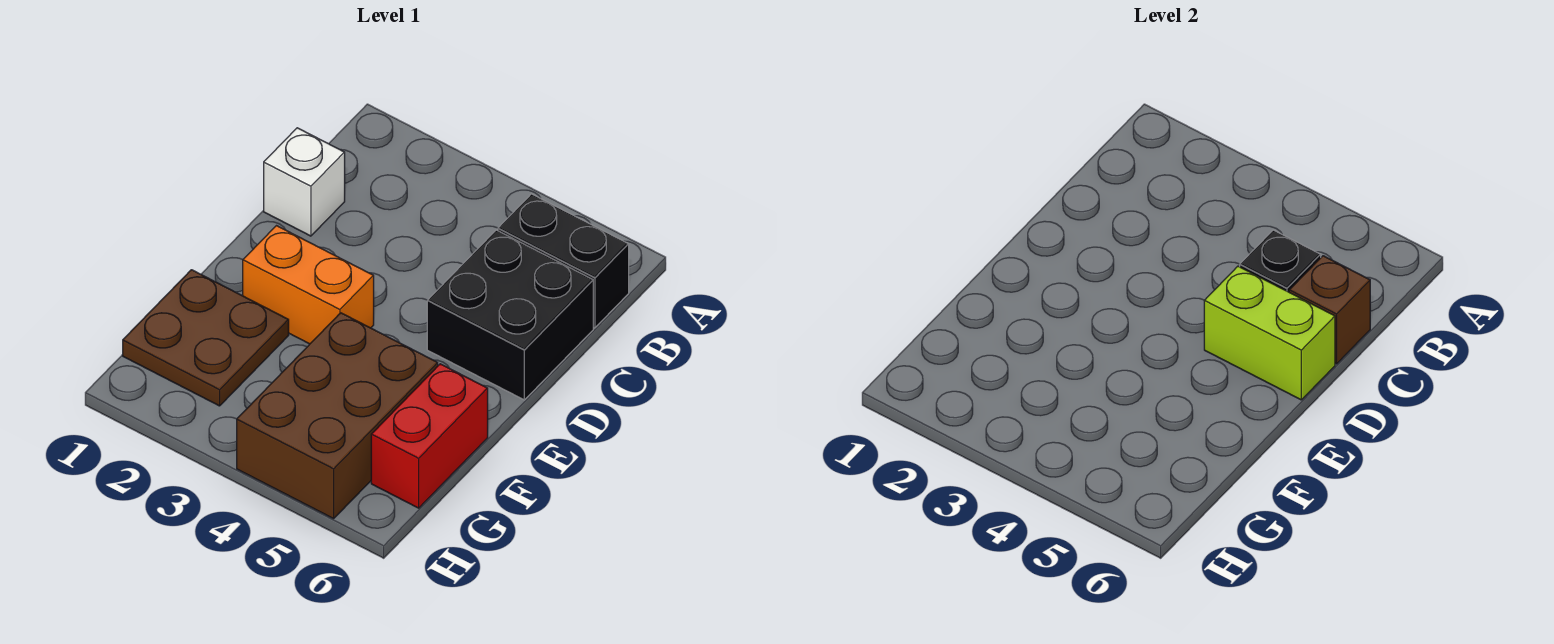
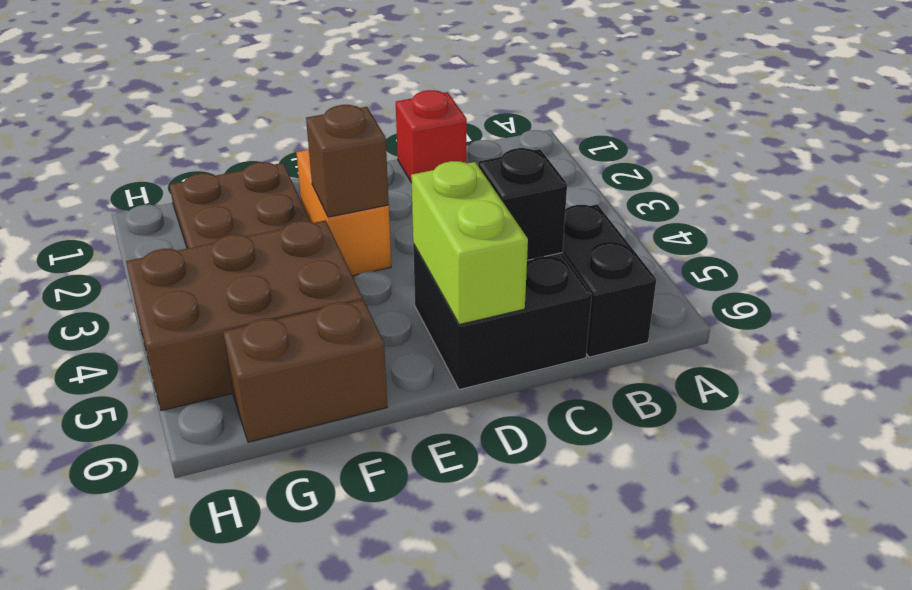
white 1x1 brick [264,128,345,236] -> red 1x1 brick [396,90,467,183]
brown 1x1 brick [1289,256,1370,364] -> brown 1x1 brick moved to [306,105,389,217]
red 1x2 brick [371,364,488,508] -> brown 1x2 brick [223,300,387,442]

